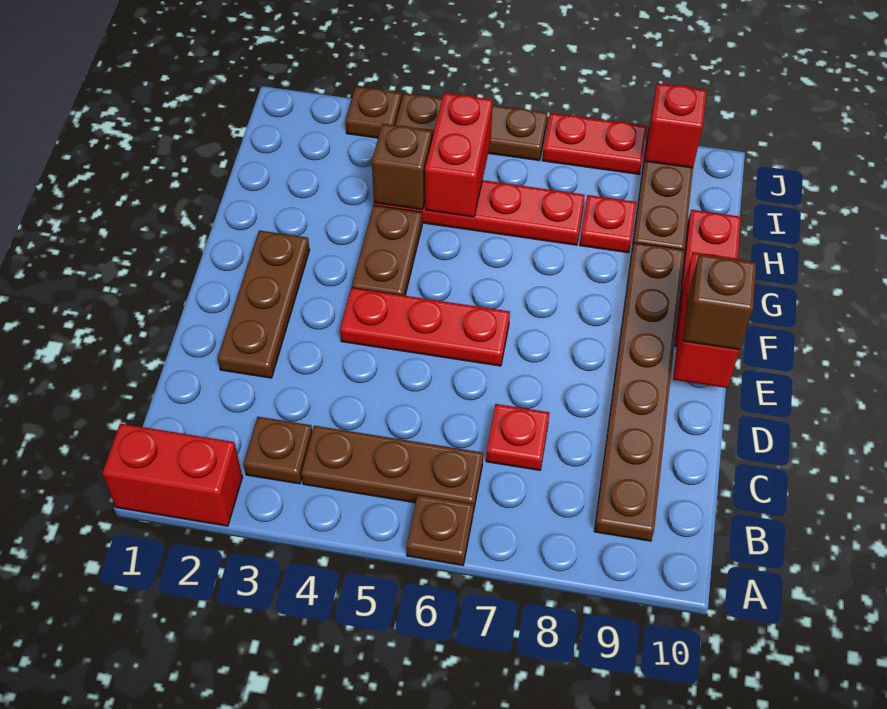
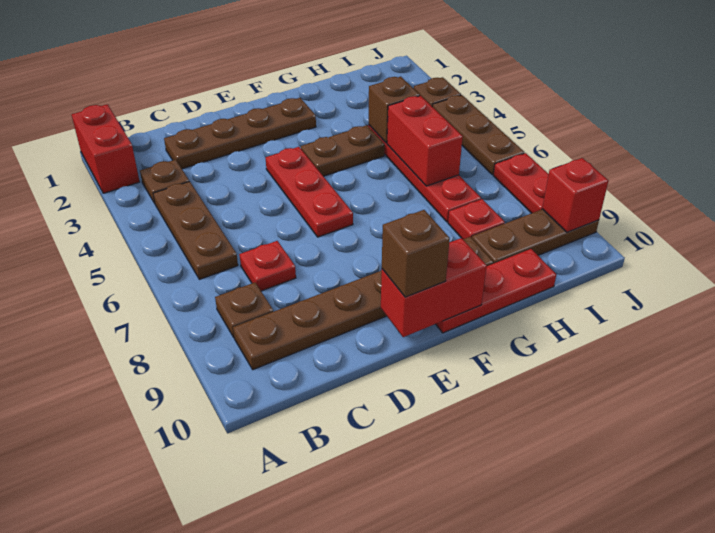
brown 1x1 plate [406,495,474,565] -> brown 1x1 plate moved to [215,283,273,337]
brown 1x3 plate [218,230,310,378] -> brown 1x4 plate [164,98,316,169]
red 1x2 brick [425,93,493,217] -> red 1x2 brick turned to [387,96,463,186]

